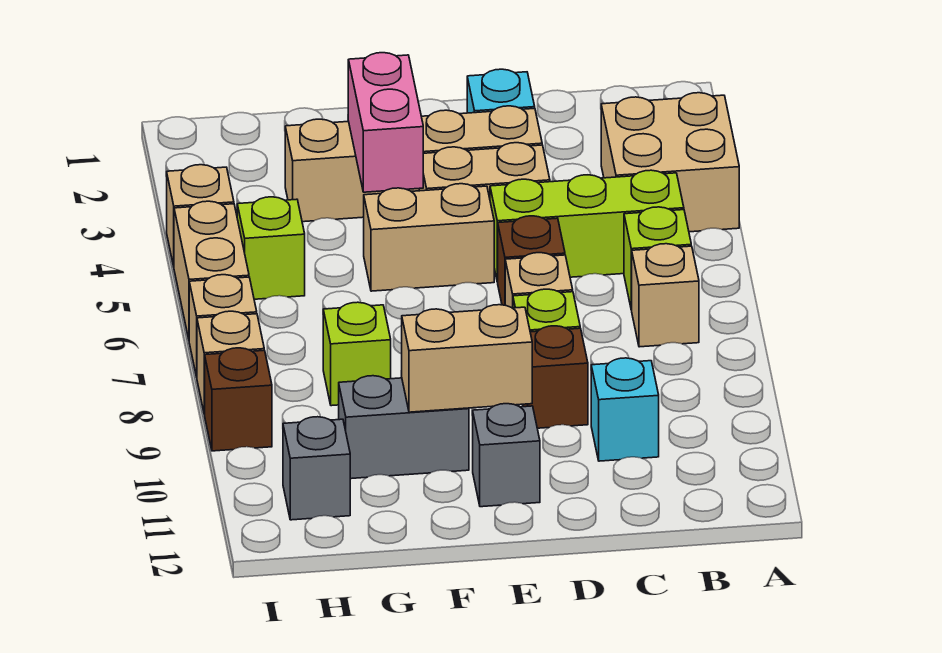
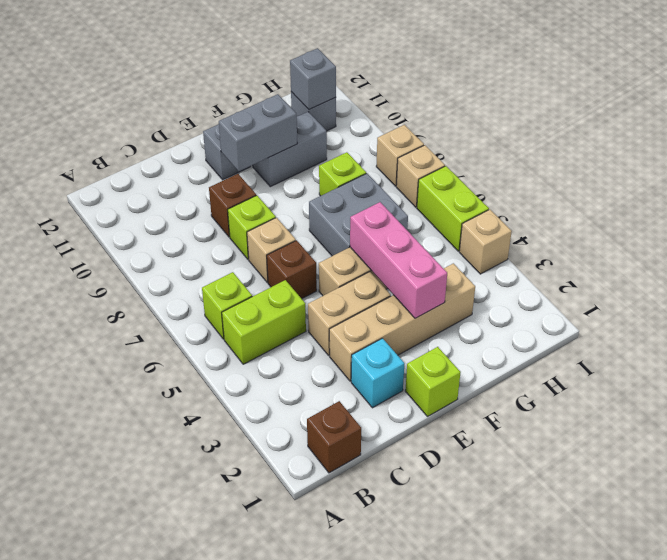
tan 2x2 brick [601,93,739,232] -> none
lime 1x3 brick [490,170,684,282] -> lime 1x2 brick [222,280,306,364]
tan 1x1 brick [632,244,699,347] -> none
cyan 1x1 brick [591,358,659,461] -> none
tan 1x2 brick [402,305,532,412] -> grey 1x2 brick [219,94,297,171]
pink 1x2 brick [348,53,423,192] -> pink 1x3 brick [350,202,447,318]
none -> grey 2x2 brick [309,173,408,256]
lime 1x1 brick [237,197,305,299] -> lime 1x1 brick moved to [405,347,461,417]
none -> grey 1x1 brick [290,48,336,109]
tan 1x2 brick [174,201,249,339] -> lime 1x2 brick [417,166,489,251]
brown 1x1 brick [205,348,272,451] -> brown 1x1 brick moved to [307,401,361,473]

